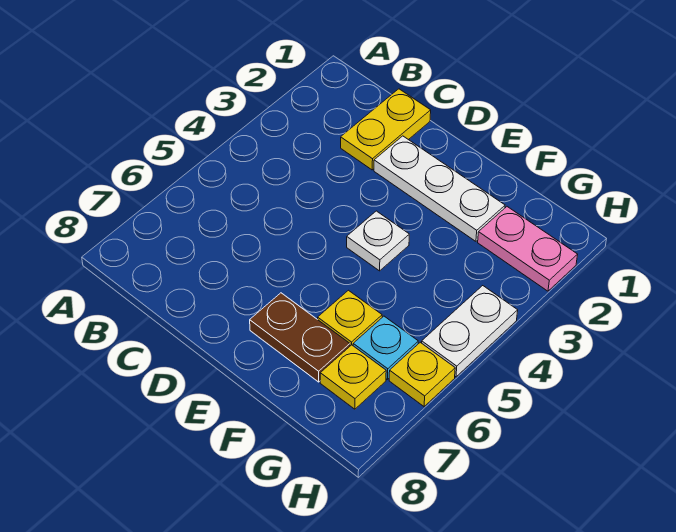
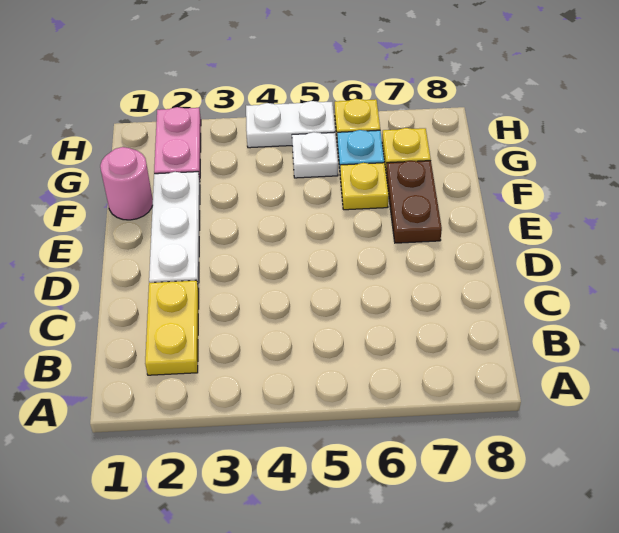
yellow 1x2 plate [341,89,431,170] -> yellow 1x2 plate turned to [145,280,199,375]
white 1x1 plate [347,211,409,271] -> white 1x1 plate moved to [292,132,338,178]
none -> pink 1x1 round brick [100,147,153,220]

